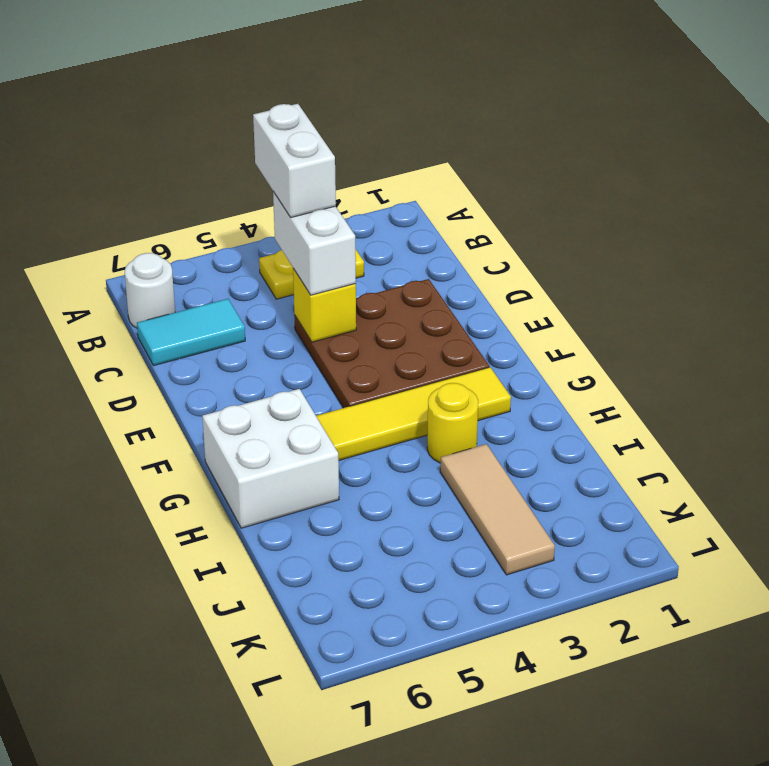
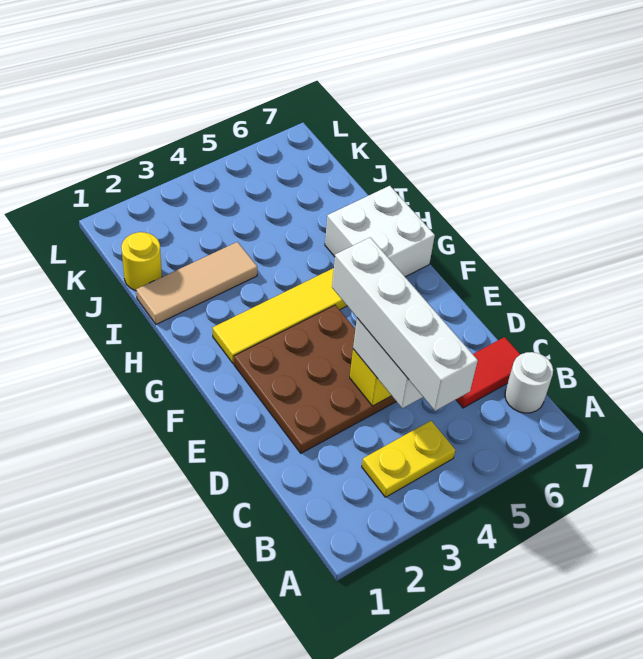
white 1x2 brick [253,104,336,217] -> white 1x4 brick [332,238,478,411]
cyan 1x2 tile [137,299,245,366] -> red 1x2 tile [456,337,520,408]
yellow 1x1 round brick [427,383,478,463] -> yellow 1x1 round brick moved to [121,232,162,291]
tan 1x3 tile [440,444,555,575] -> tan 1x3 tile turned to [136,242,257,324]

